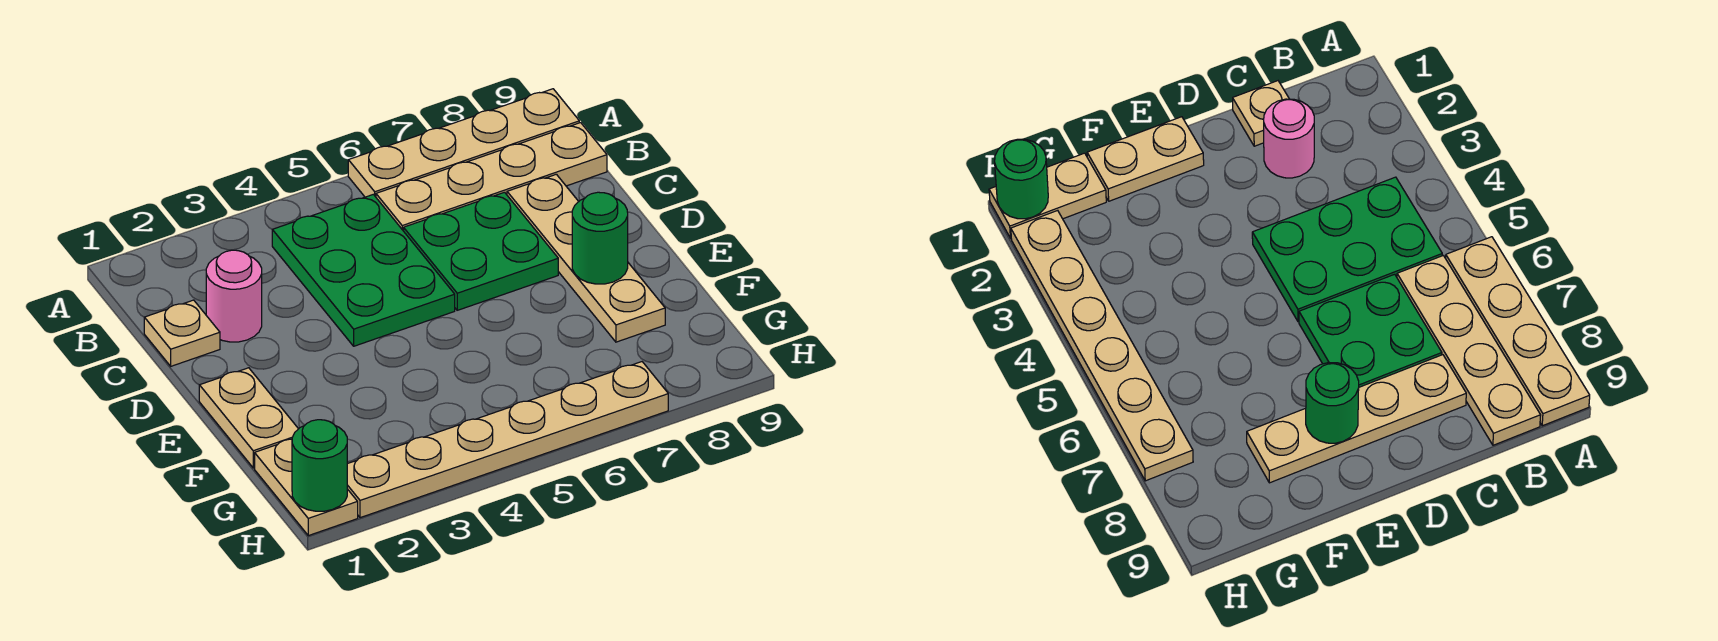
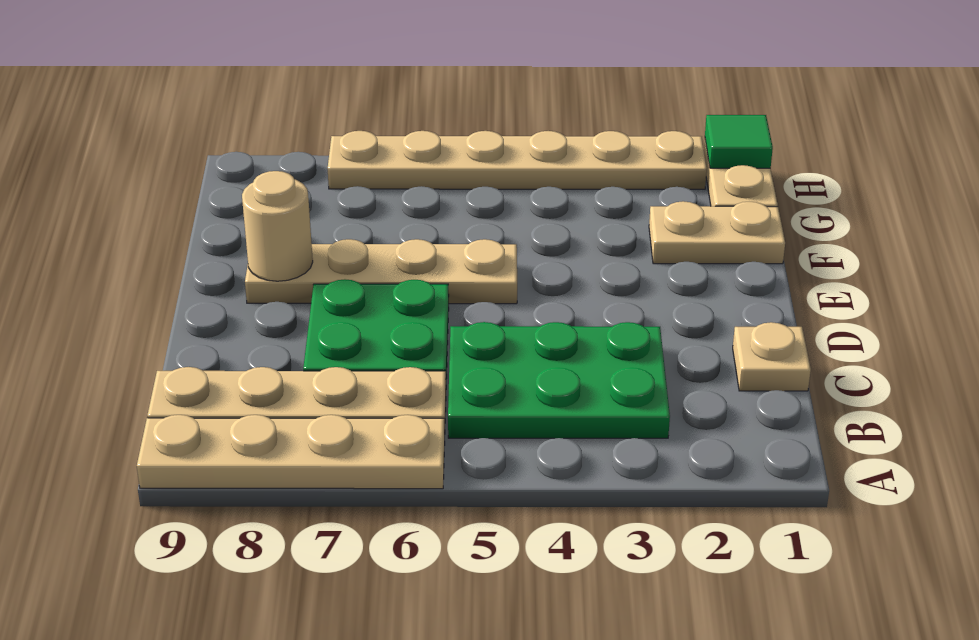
green 2x3 plate [272,194,455,346] -> green 2x3 plate turned to [448,322,670,438]
pink 1x1 round brick [206,250,262,342] -> none
tan 1x4 plate [507,174,665,342] -> tan 1x4 plate turned to [245,239,517,304]
tan 1x2 plate [199,368,298,468] -> tan 1x2 plate turned to [649,201,785,264]
green 1x1 round brick [572,192,628,284] -> tan 1x1 round brick [242,171,313,281]
green 1x1 round brick [292,420,347,511] -> green 1x1 tile [705,115,773,168]

